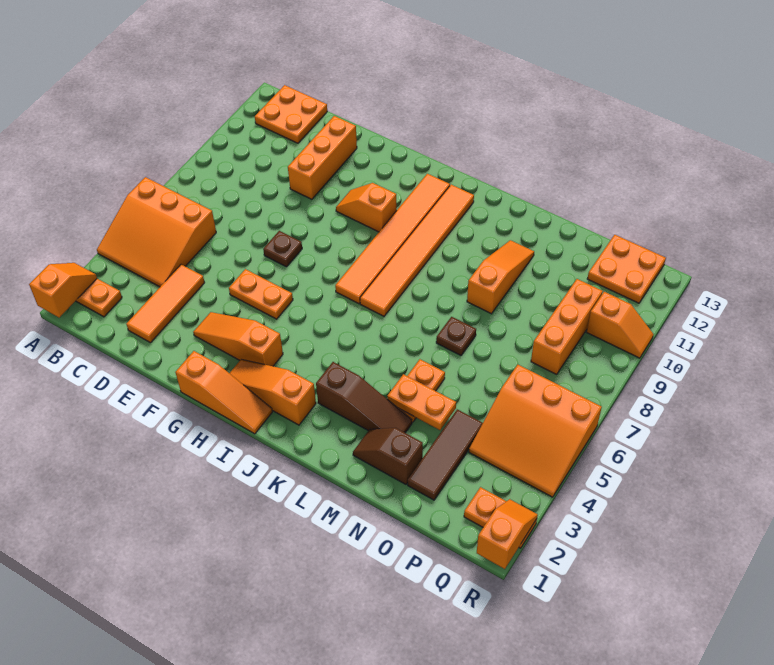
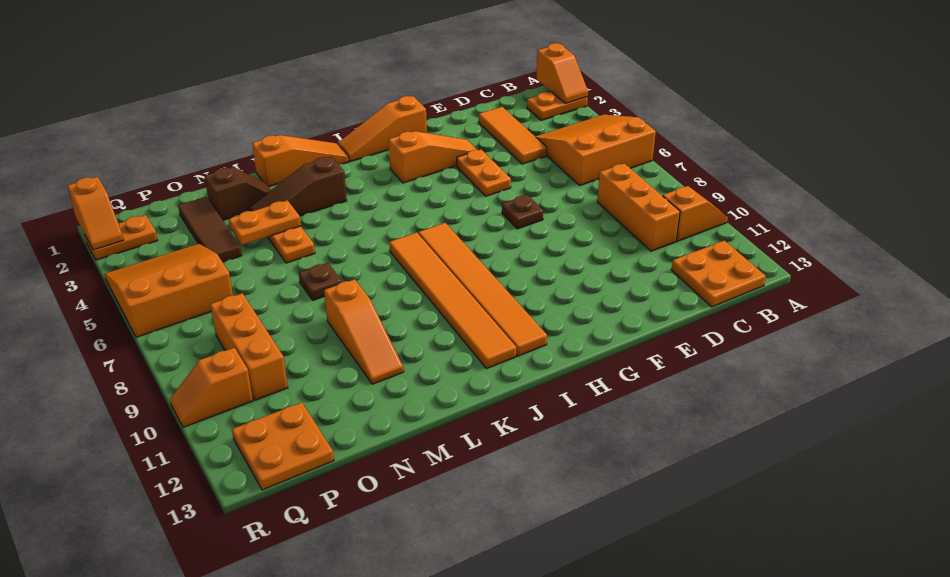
orange 1x3 brick [288,116,357,199] -> orange 1x3 brick moved to [597,164,680,251]
orange 1x2 plate [229,269,293,319] -> orange 1x2 plate turned to [457,150,511,196]
orange 1x2 slope [336,183,397,232] -> orange 1x2 slope moved to [663,186,728,241]
orange 1x3 slope [230,359,316,425] -> orange 1x3 slope moved to [252,135,348,187]

